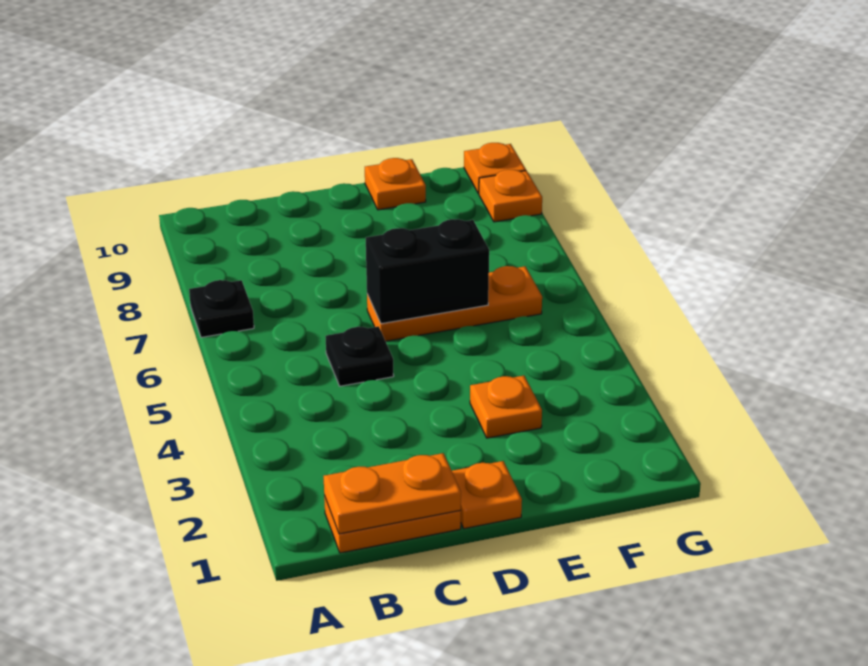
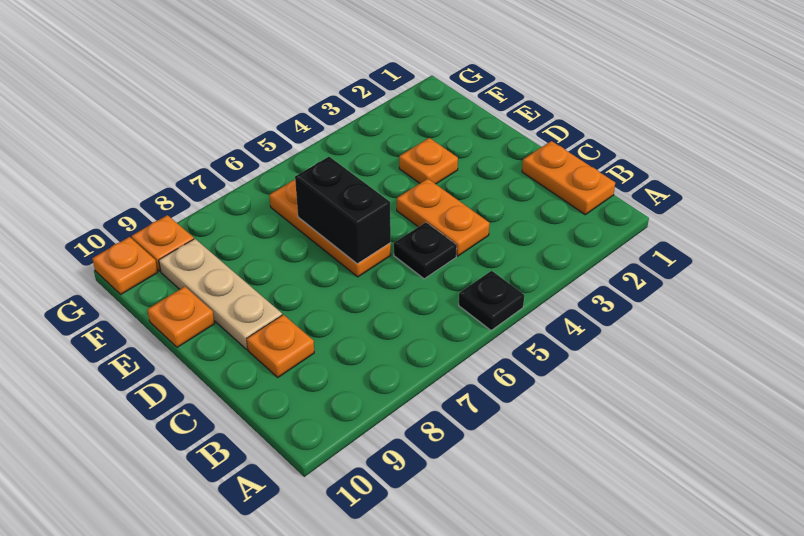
black 1x1 plate [189,280,254,337] -> black 1x1 plate moved to [459,271,524,330]
orange 1x2 plate [324,453,461,534] -> orange 1x2 plate moved to [397,179,490,256]
orange 1x1 plate [452,461,522,529] -> orange 1x1 plate moved to [247,315,314,377]
none -> tan 1x3 plate [159,239,282,349]

